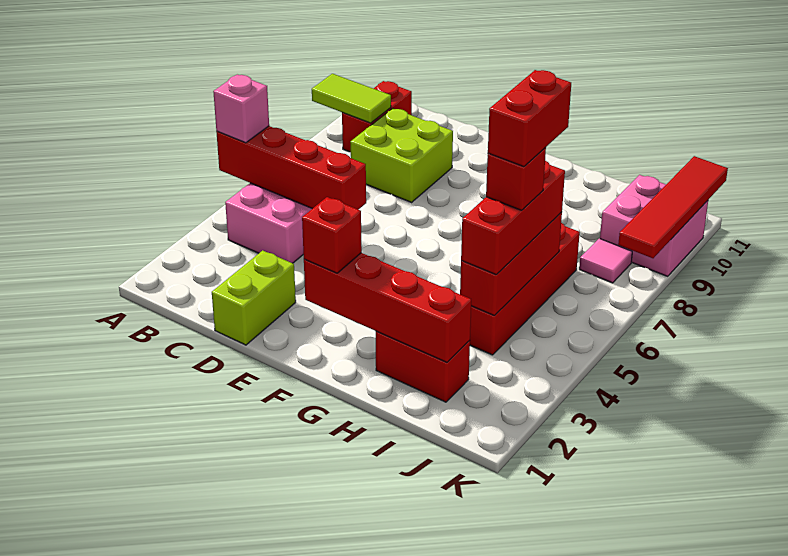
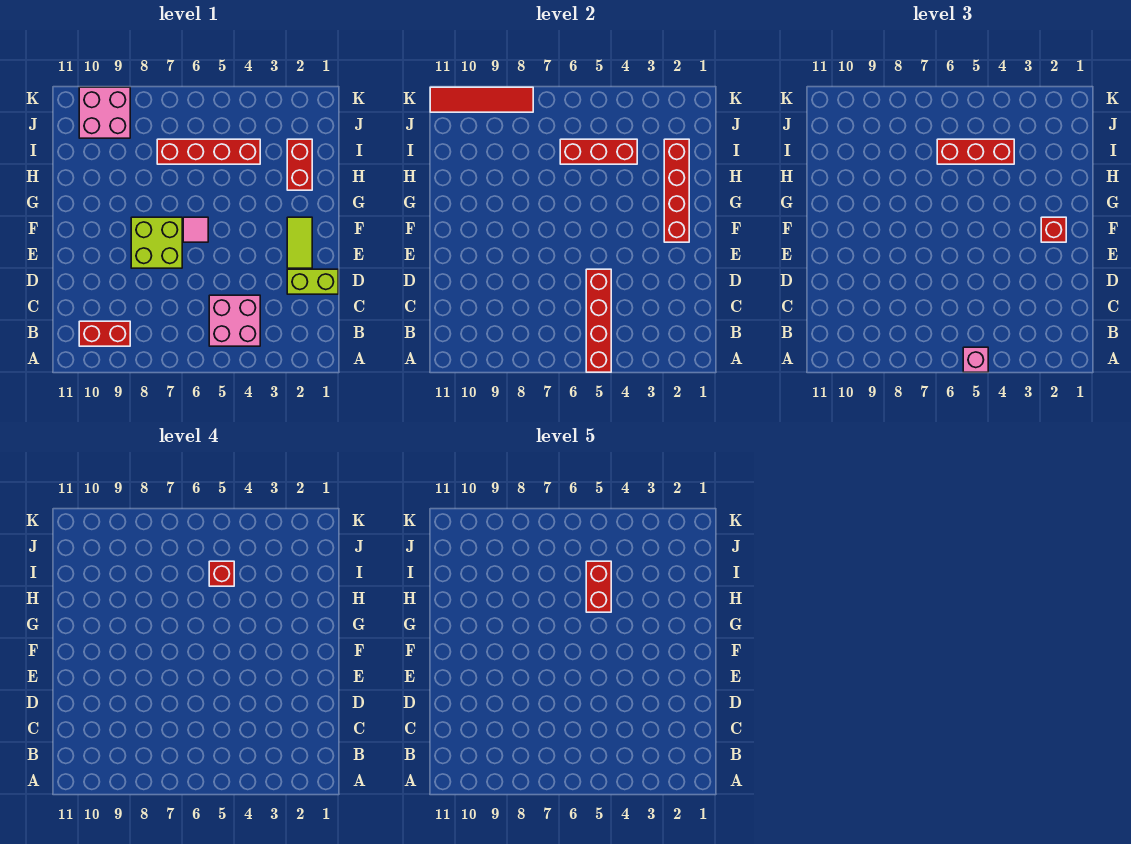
lime 1x2 tile [312,74,391,123] -> lime 1x2 tile moved to [287,217,312,268]
lime 2x2 brick [350,108,453,202] -> lime 2x2 brick moved to [131,217,182,268]
red 1x2 brick [488,70,571,167] -> red 1x2 brick turned to [586,561,611,612]
pink 1x1 tile [579,238,632,283] -> pink 1x1 tile moved to [183,217,208,242]

